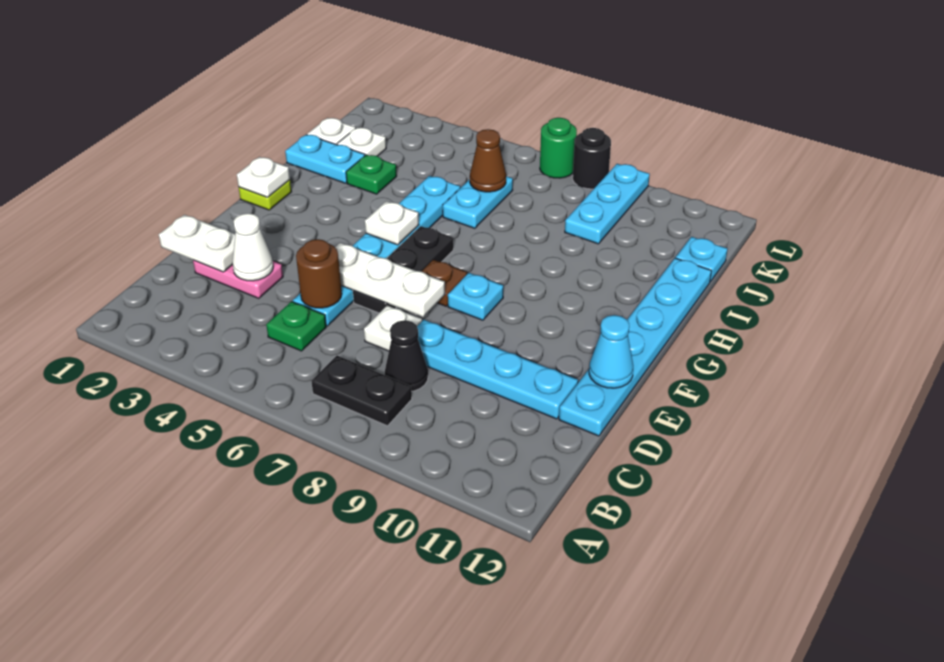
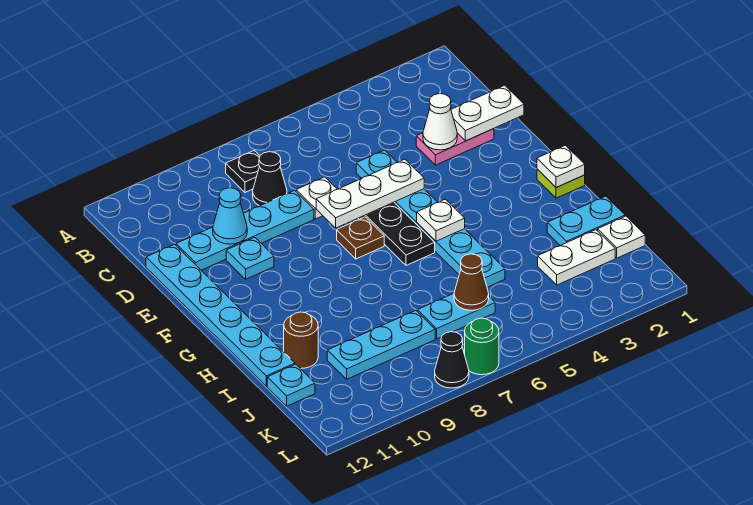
black 1x2 plate [311,356,412,426] -> black 1x1 plate [226,151,260,192]
green 1x1 plate [266,301,326,351] -> none
brown 1x1 round brick [296,239,342,308] -> brown 1x1 round brick moved to [284,312,318,369]
cyan 1x1 cone [589,315,633,388] -> cyan 1x1 cone moved to [213,188,247,244]
cyan 1x1 plate [448,273,503,320] -> cyan 1x1 plate moved to [226,237,274,279]
green 1x1 plate [346,155,397,194] -> none
cyan 1x2 plate [443,176,513,228] -> cyan 1x2 plate turned to [417,293,495,339]
white 1x1 plate [337,128,386,156] -> white 1x2 plate [538,230,615,285]
cyan 1x3 plate [565,164,650,244] -> cyan 1x3 plate turned to [327,311,435,379]
black 1x1 round brick [573,128,611,189] -> black 1x1 cone [435,332,469,388]

